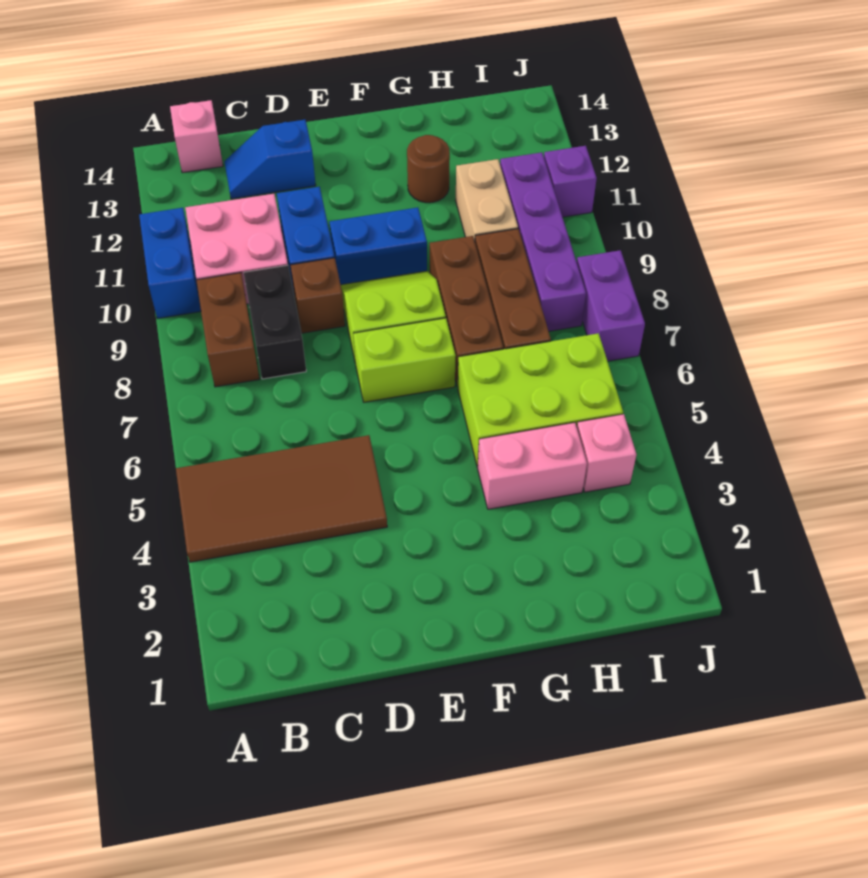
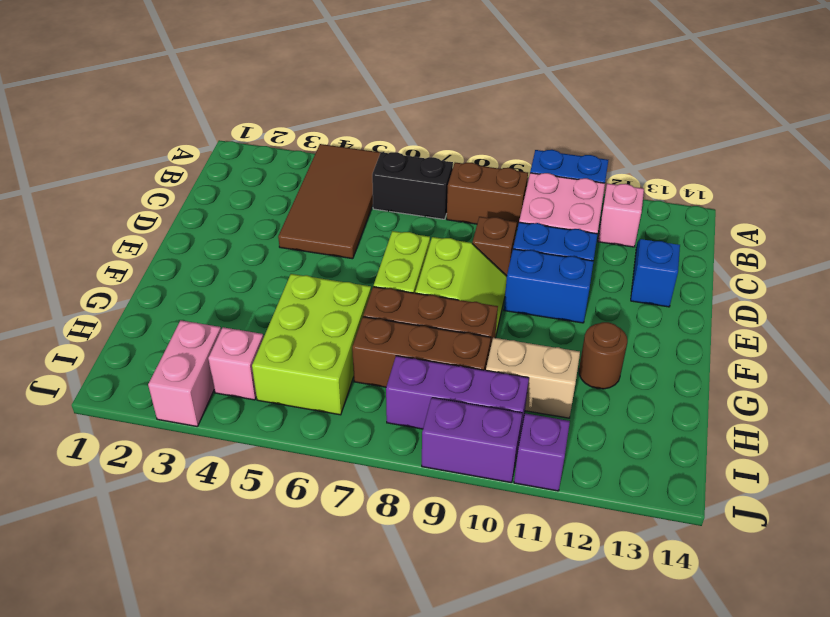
pink 1x1 brick [170,100,223,173] -> pink 1x1 brick moved to [598,183,644,247]
black 1x2 brick [244,265,306,379] -> black 1x2 brick moved to [372,152,453,219]
blue 1x2 brick [330,208,427,285] -> blue 1x2 brick turned to [504,249,594,323]
pink 1x2 brick [478,423,587,509] -> pink 1x2 brick moved to [148,320,221,427]
purple 1x4 brick [500,152,586,331] -> purple 1x3 brick [386,356,529,440]
purple 1x2 brick [577,250,645,361] -> purple 1x2 brick moved to [422,398,522,482]

